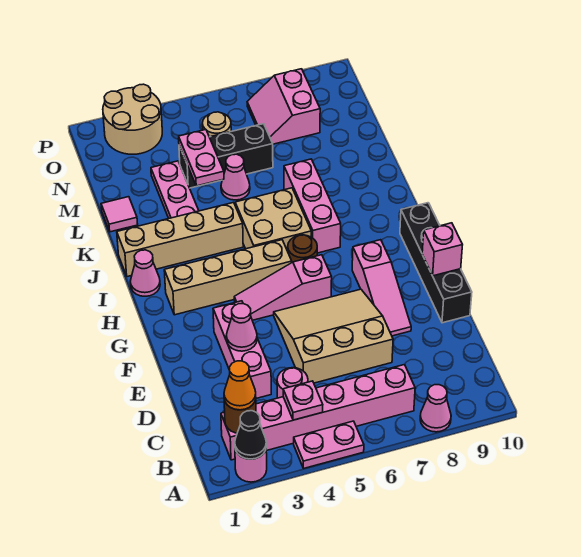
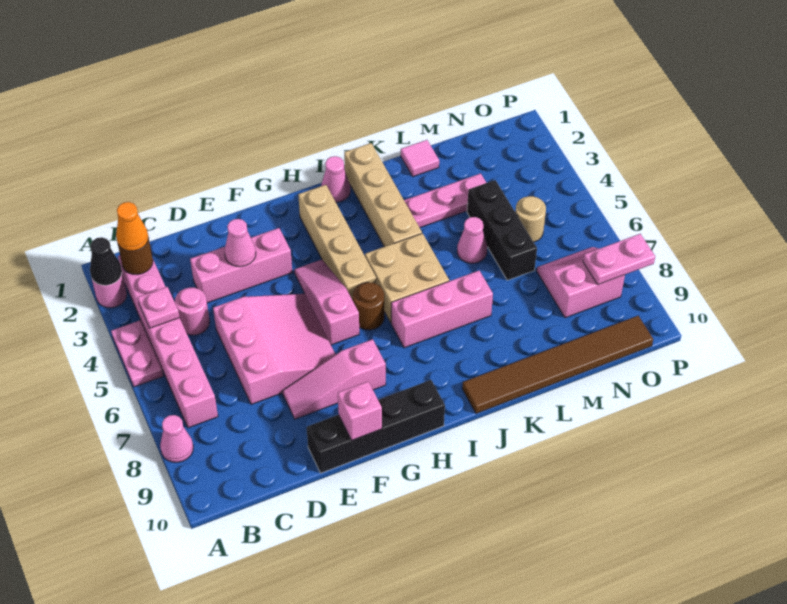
tan 3x3 slope [274,289,393,383] -> pink 3x3 slope [213,294,336,404]
none -> brown 1x6 tile [462,316,653,414]
pink 1x2 plate [179,129,224,186] -> pink 1x2 plate moved to [583,234,655,285]
tan 2x2 round brick [103,84,162,154] -> none

